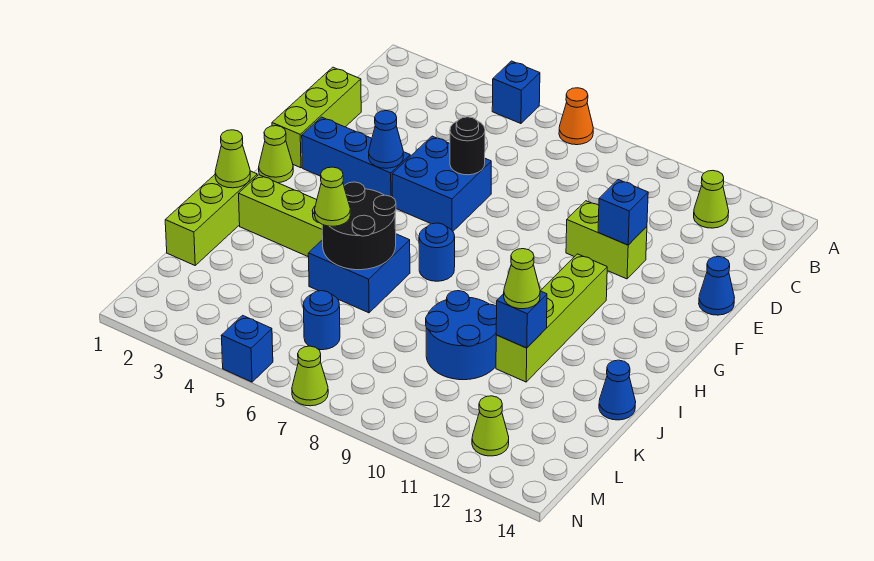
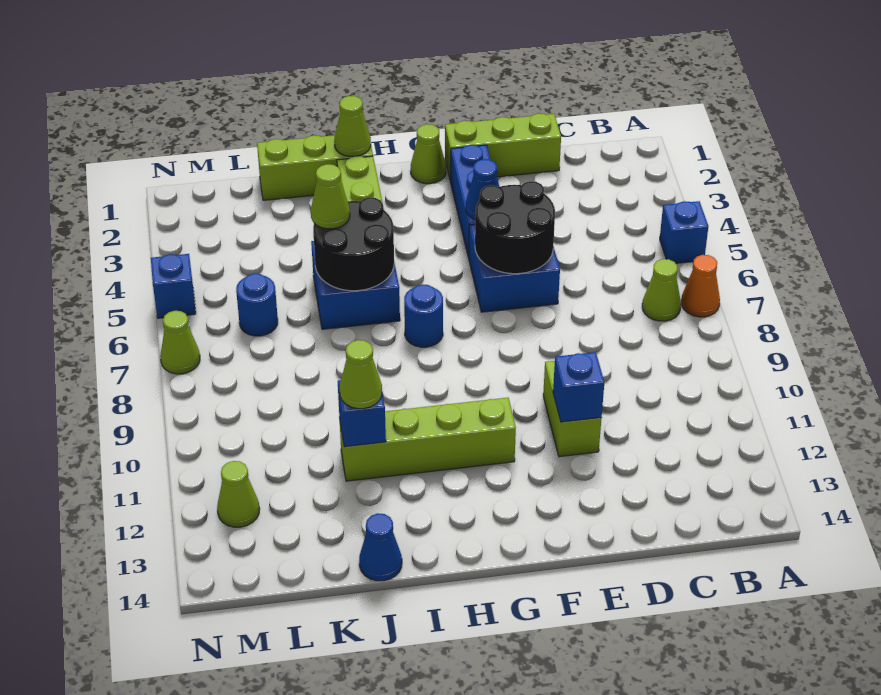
lime 1x1 cone [694,171,729,228] -> lime 1x1 cone moved to [642,259,681,321]
black 1x1 round brick [450,117,485,175] -> black 2x2 round brick [475,181,555,274]
blue 1x1 cone [699,257,735,315] -> none
blue 2x2 round brick [426,291,497,380] -> none

